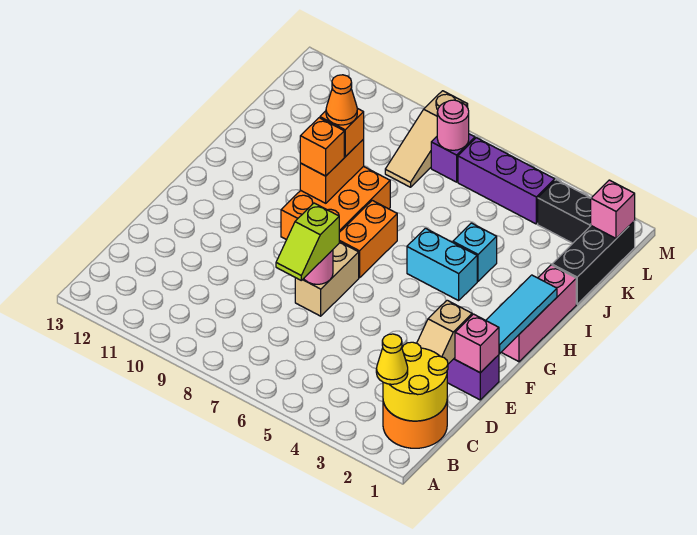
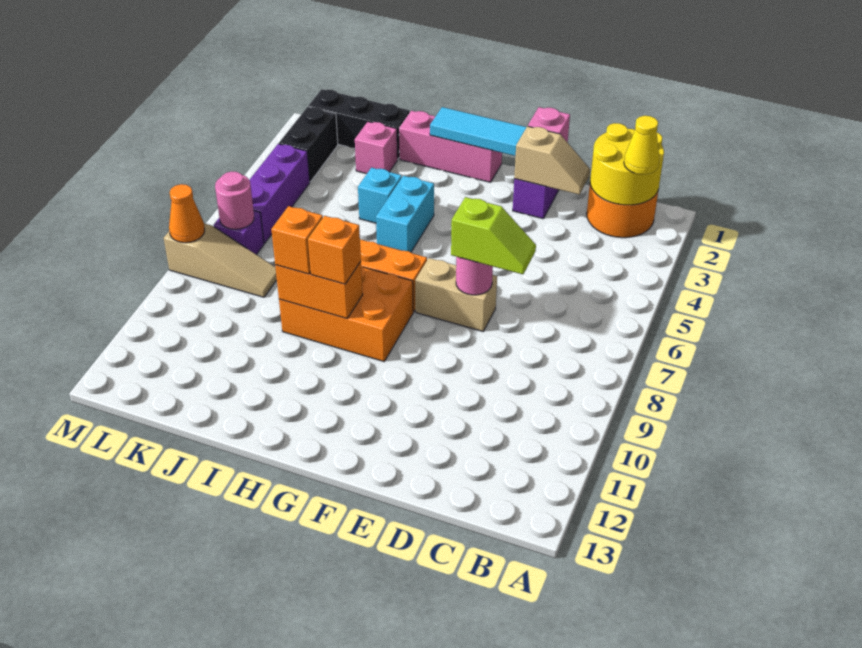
orange 1x1 cone [326,75,357,125] -> orange 1x1 cone moved to [169,184,205,243]
pink 1x1 brick [591,180,635,238] -> pink 1x1 brick moved to [355,122,398,174]

